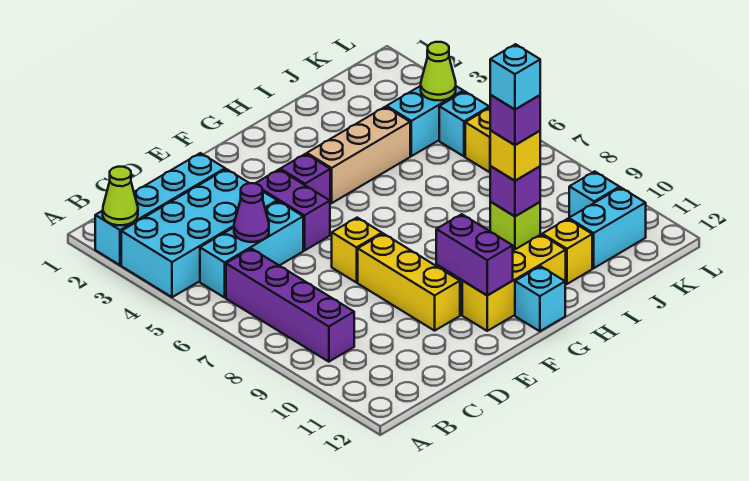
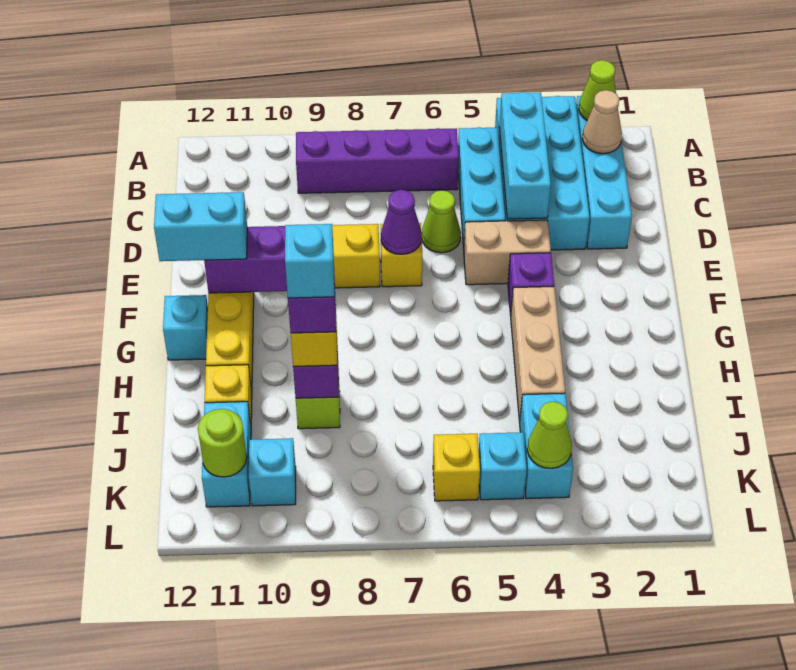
none -> tan 1x1 cone [582,90,622,154]
none -> cyan 1x3 brick [499,92,551,219]
purple 1x1 cone [234,183,269,242] -> purple 1x1 cone moved to [381,190,422,254]
none -> lime 1x1 cone [422,190,461,253]
purple 1x2 brick [255,170,330,251] -> tan 1x2 brick [464,220,551,285]
none -> cyan 1x2 brick [154,192,247,261]
none -> lime 1x1 round brick [198,409,247,477]

